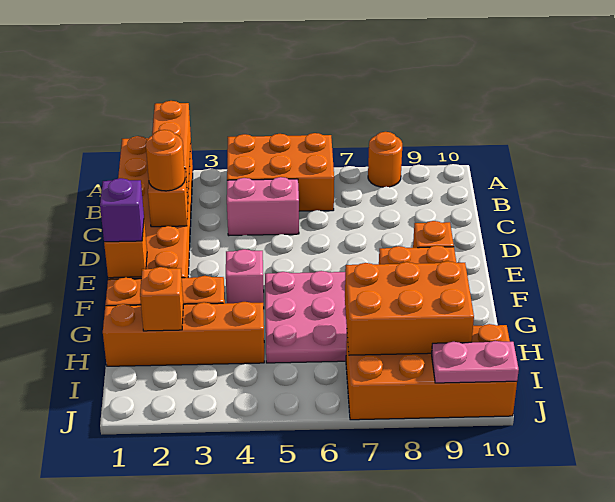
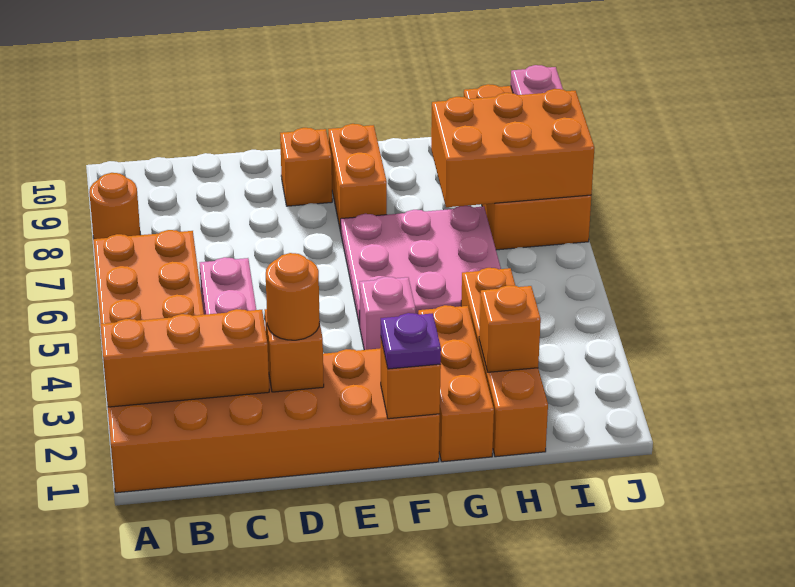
purple 1x1 brick [100,178,144,242] -> purple 1x1 plate [381,313,441,369]
orange 2x3 brick [345,261,474,355] -> orange 2x3 brick turned to [431,89,595,207]

